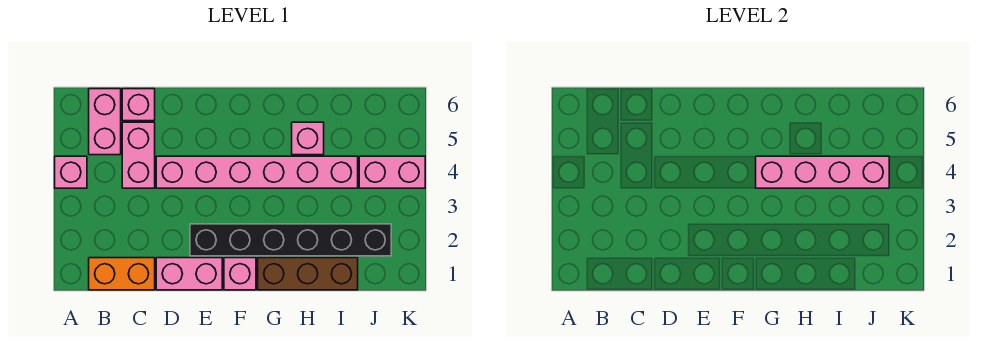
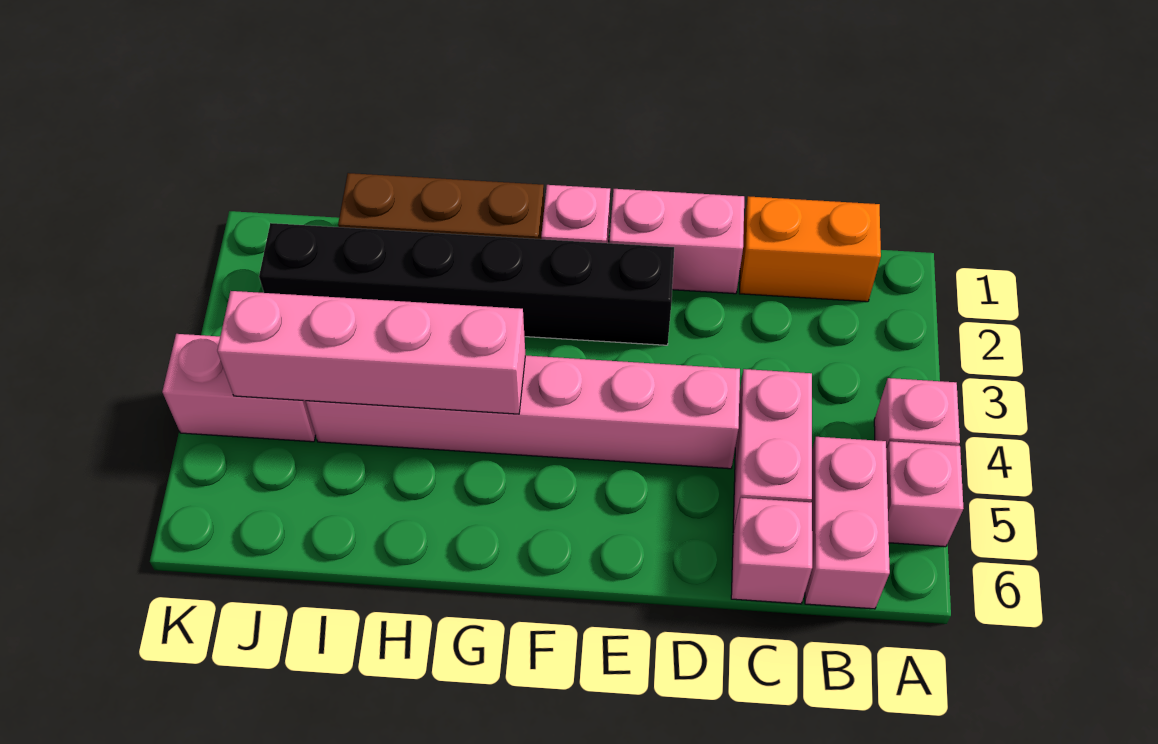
pink 1x1 brick [292,122,324,155] -> pink 1x1 brick moved to [886,441,964,547]

